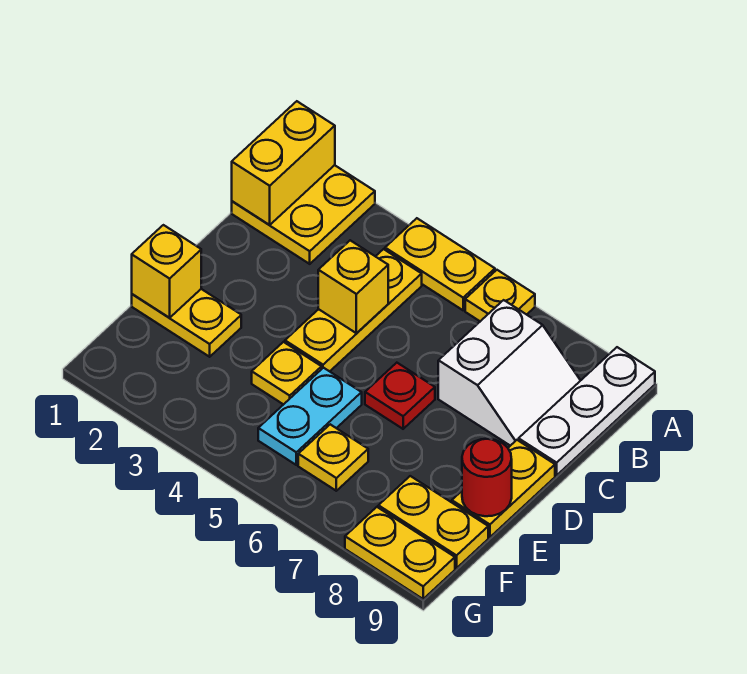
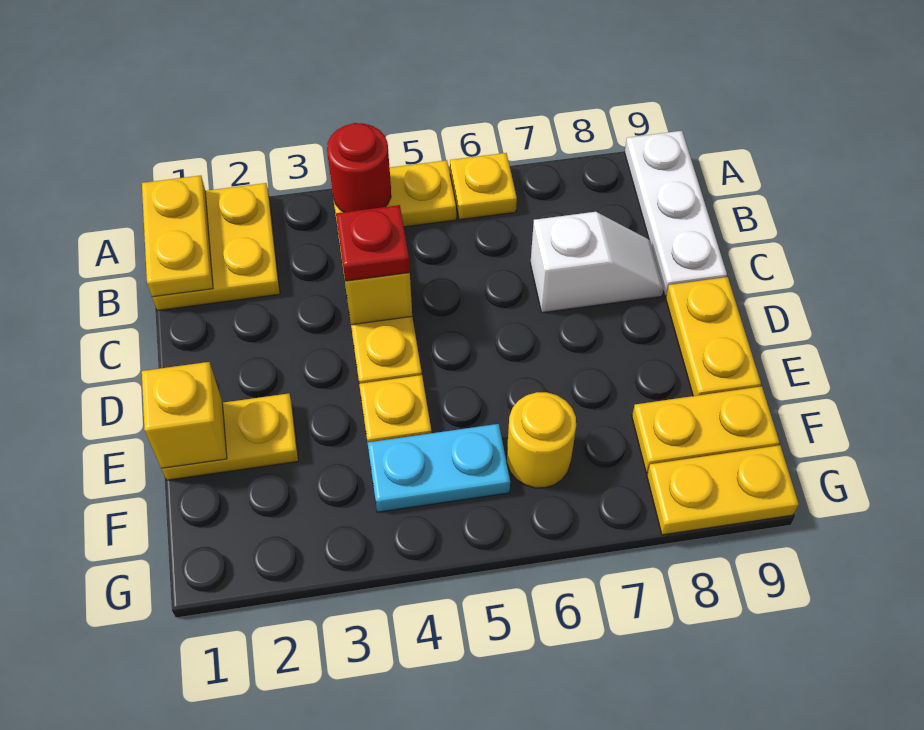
yellow 1x2 brick [232,101,335,225] -> yellow 1x2 plate [142,175,213,297]
white 2x2 slope [438,300,581,446] -> white 1x2 slope [530,212,664,313]
red 1x1 plate [365,363,435,429] -> red 1x1 plate moved to [336,205,410,281]
cyan 1x2 plate [258,368,362,465] -> cyan 1x2 plate turned to [368,424,510,512]
red 1x1 round brick [462,439,512,516] -> red 1x1 round brick moved to [327,123,391,212]
yellow 1x1 plate [298,424,368,491] -> yellow 1x1 round brick [507,392,576,488]

